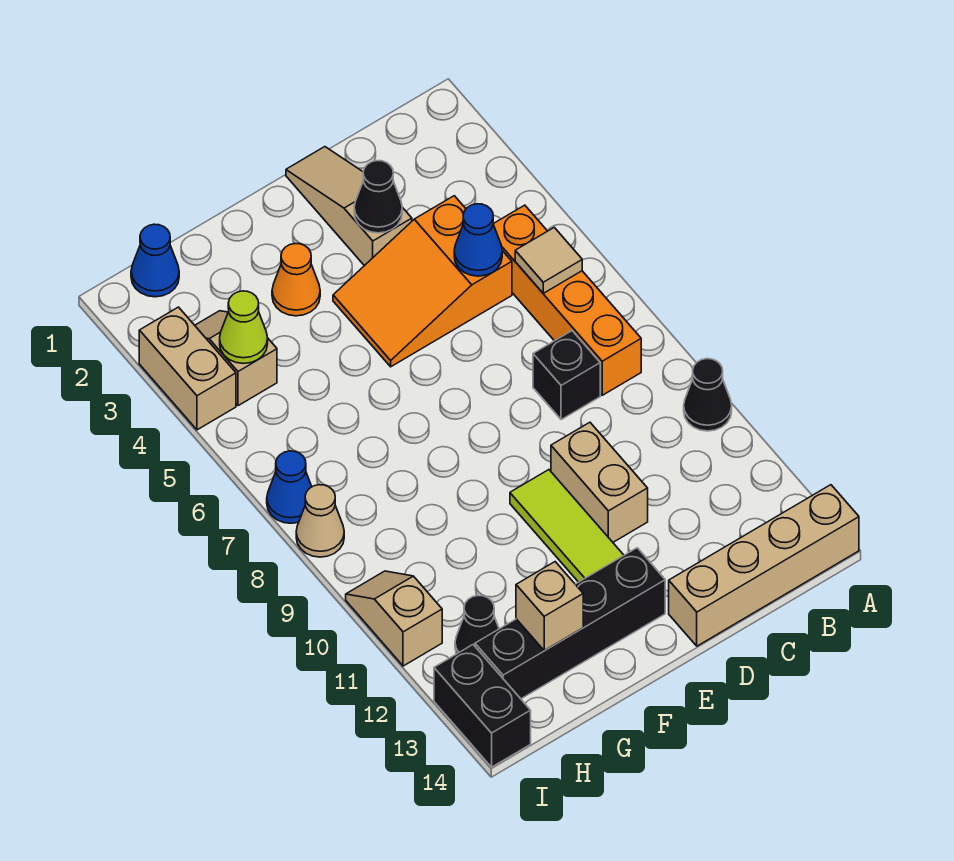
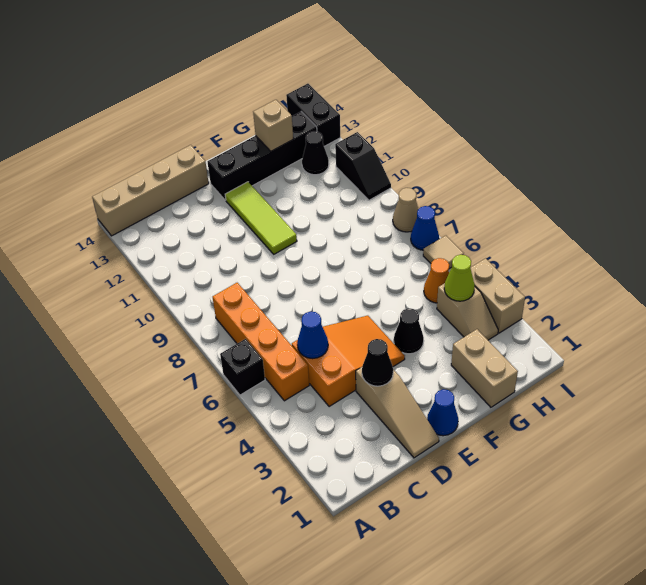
black 1x1 cone [684,359,732,431] -> black 1x1 cone moved to [394,308,424,354]
tan 1x1 tile [515,228,582,293] -> tan 1x1 tile moved to [423,236,464,269]
black 1x1 brick [533,331,600,420] -> black 1x1 brick moved to [220,339,265,395]
tan 1x2 brick [551,422,648,542] -> tan 1x2 brick moved to [451,329,518,407]
orange 1x1 cone [272,244,320,316] -> orange 1x1 cone moved to [424,258,449,303]
blue 1x1 cone [131,224,179,297] -> blue 1x1 cone moved to [427,389,458,436]
tan 1x2 slope [346,571,442,666] -> black 1x2 slope [335,132,391,200]

